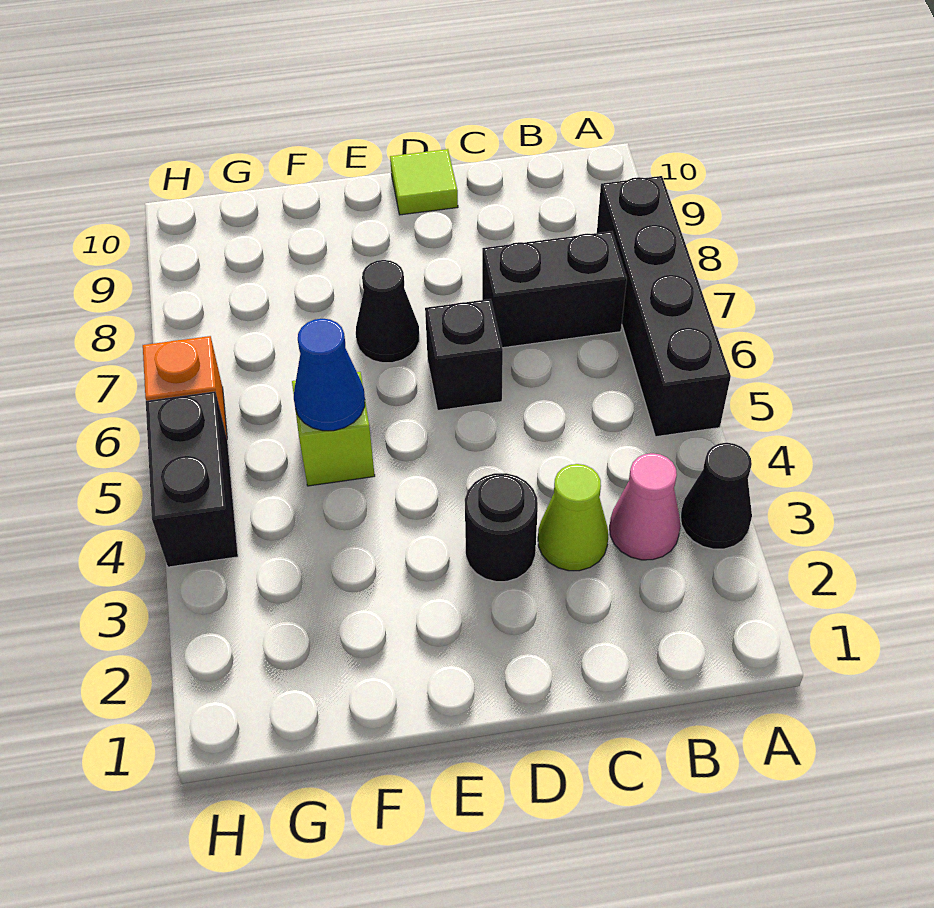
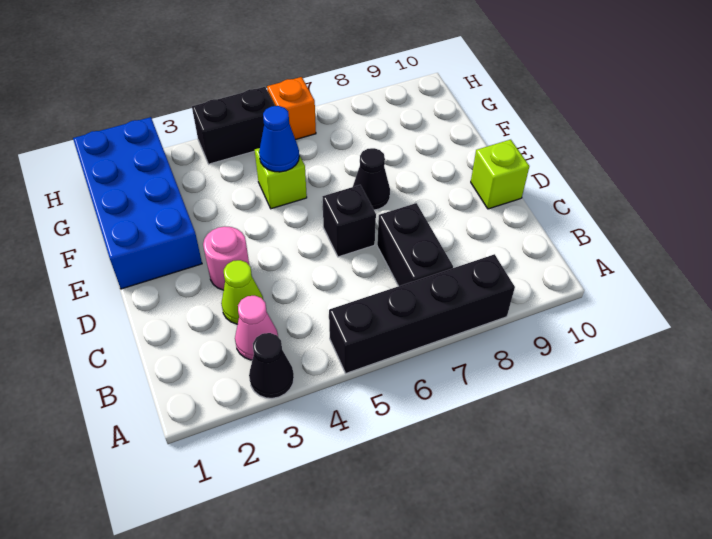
black 1x1 round brick [465,473,538,582] -> pink 1x1 round brick [203,227,249,290]
lime 1x1 tile [390,149,458,215] -> lime 1x1 brick [471,140,529,209]
none -> blue 2x4 brick [73,117,202,289]

